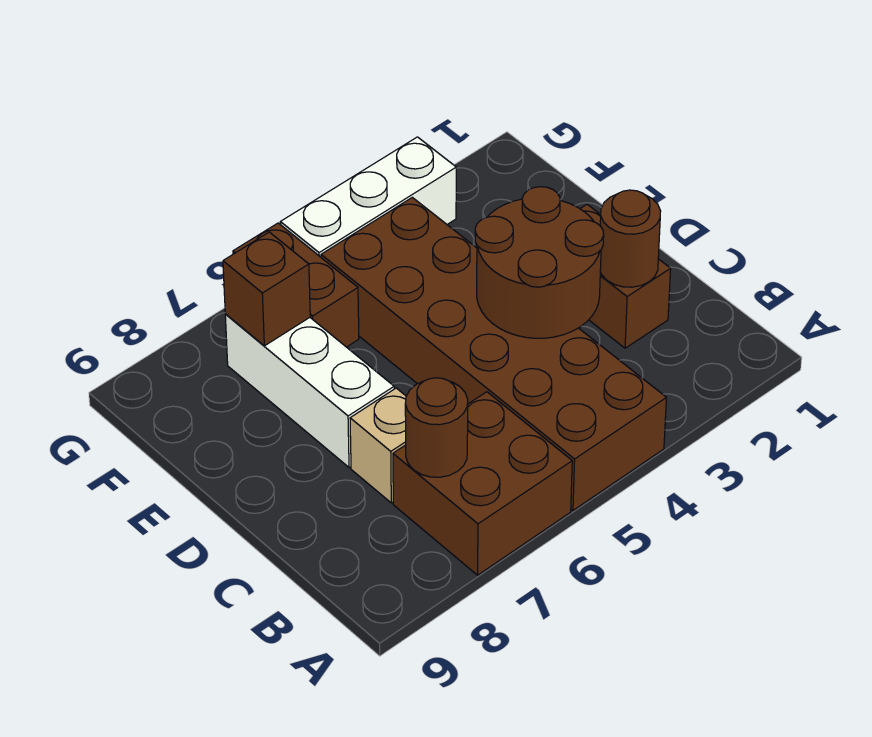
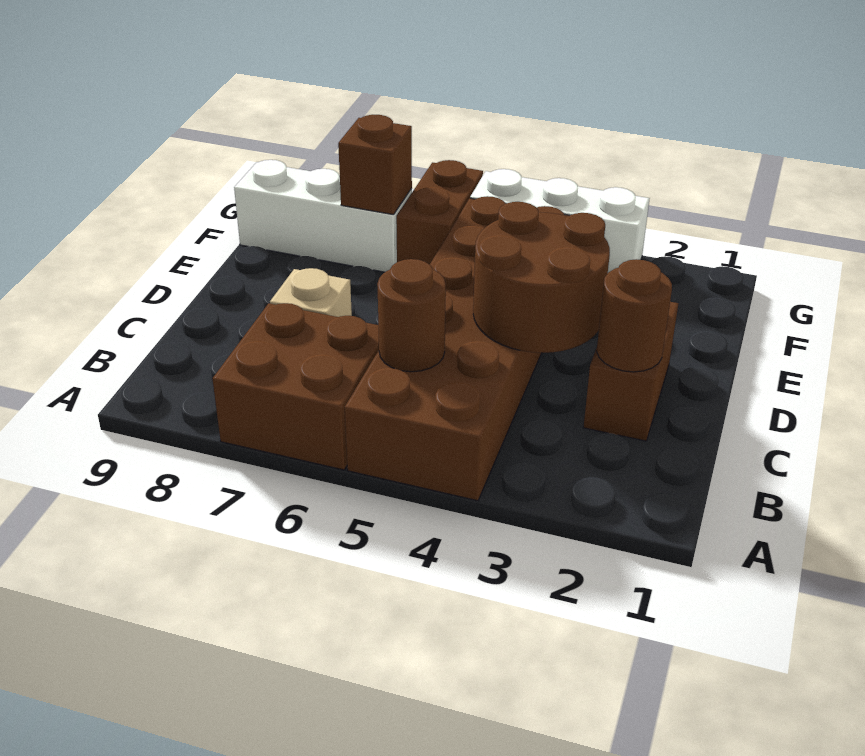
brown 1x1 round brick [405,378,468,477] -> brown 1x1 round brick moved to [377,259,446,372]
white 1x3 brick [225,314,394,467] -> white 1x3 brick turned to [234,160,412,272]

